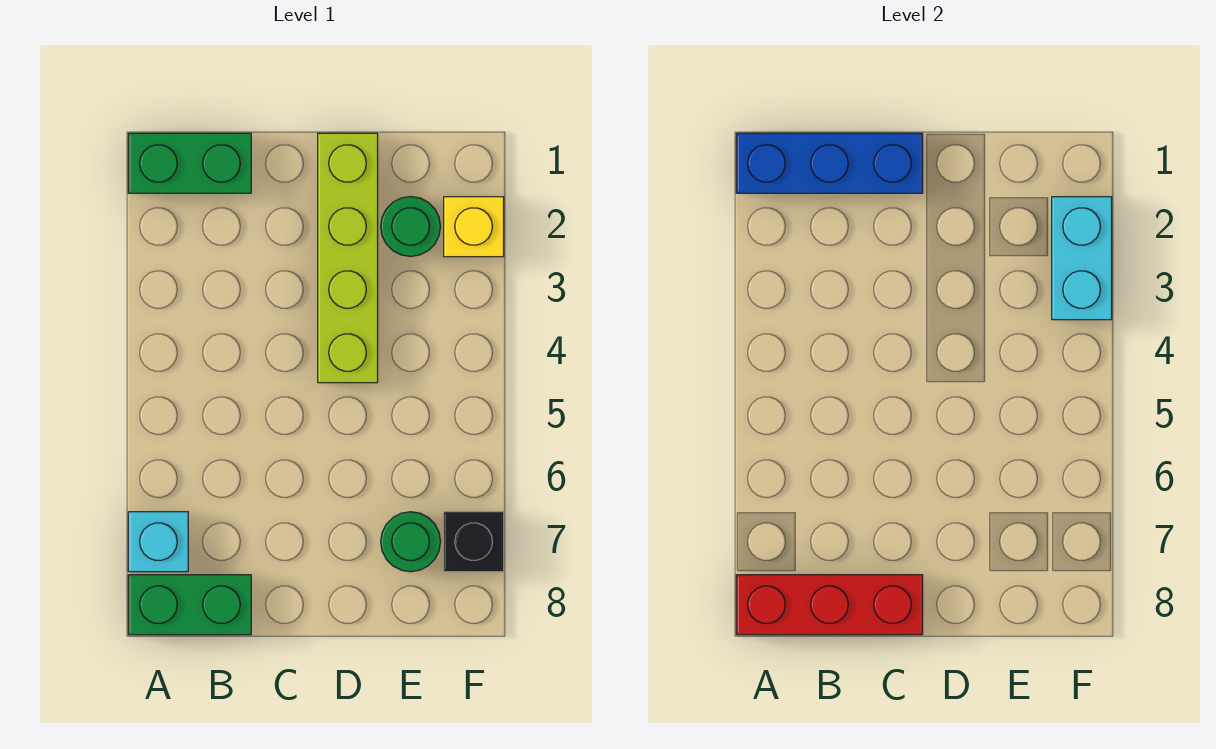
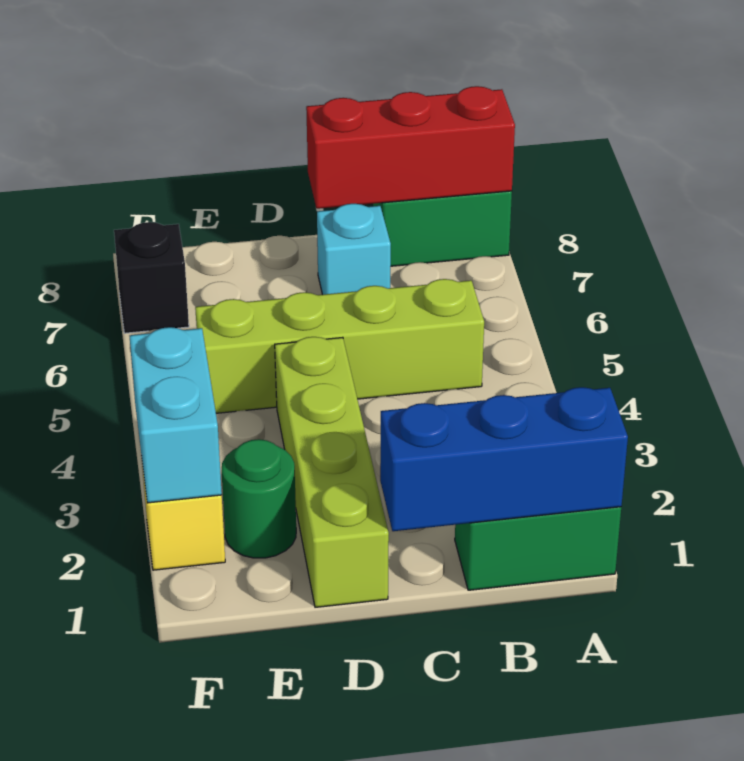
cyan 1x1 brick [128,512,188,572] -> cyan 1x1 brick moved to [317,204,391,295]
none -> lime 1x4 brick [195,279,484,413]
green 1x1 round brick [381,512,441,572] -> none

